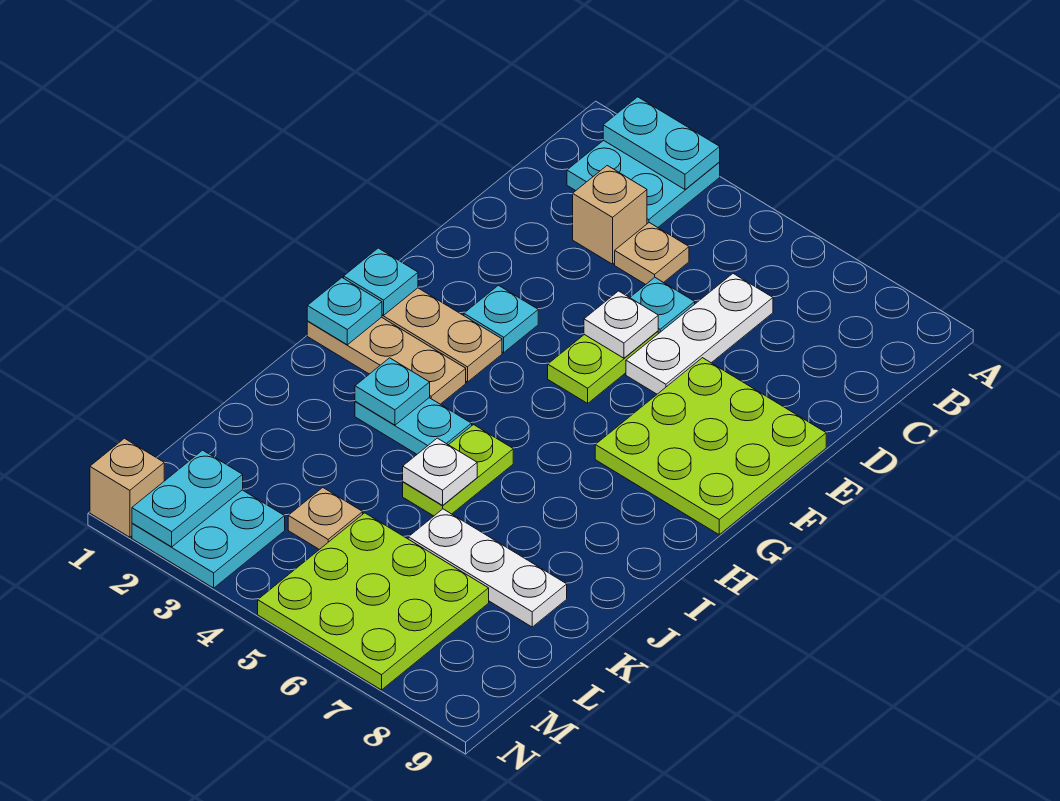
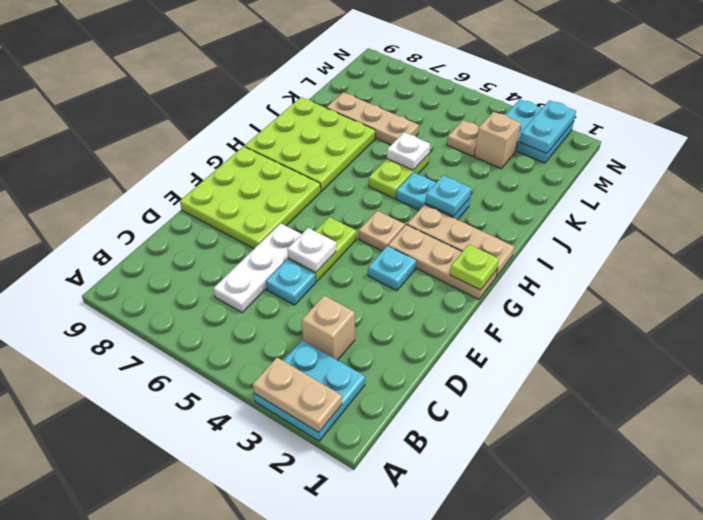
cyan 1x2 plate [603,97,720,189] -> tan 1x2 plate [253,358,342,432]
tan 1x1 plate [615,223,689,285] -> tan 1x1 plate moved to [359,211,405,251]
cyan 1x1 plate [344,248,418,315] -> lime 1x1 plate [450,244,499,290]
cyan 1x1 plate [307,278,382,345] -> none
white 1x3 plate [408,509,567,627] -> tan 1x3 plate [326,92,419,145]
lime 3x3 plate [258,513,489,690] -> lime 3x3 plate moved to [245,97,375,191]
tan 1x1 brick [90,438,164,537] -> tan 1x1 brick moved to [475,112,521,169]

